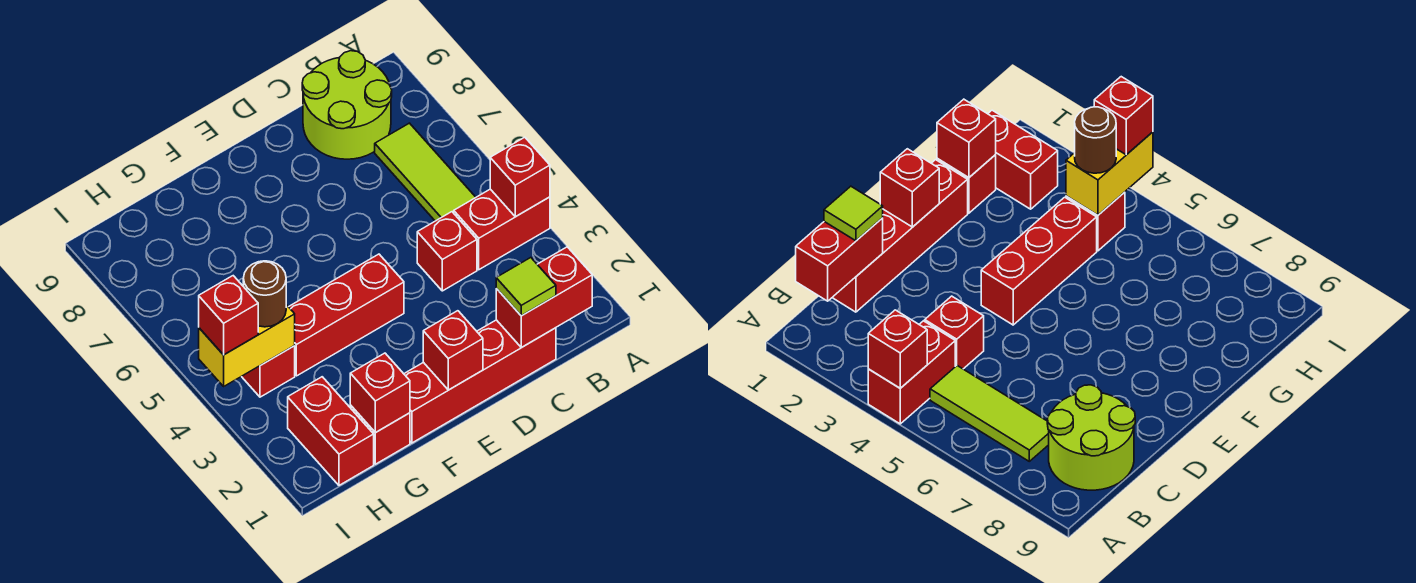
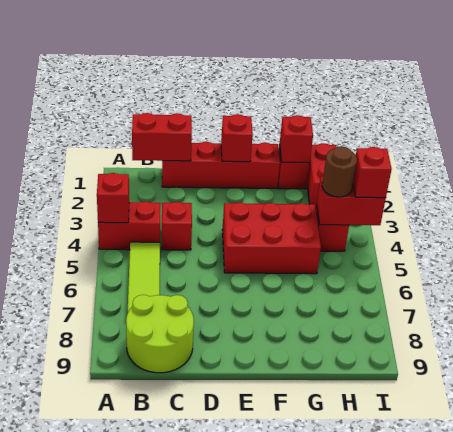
lime 1x1 tile [496,258,556,316] -> none
red 1x3 brick [289,254,404,376] -> red 2x3 brick [222,203,321,274]
yellow 1x2 brick [199,305,295,386] -> red 1x2 brick [317,177,386,225]

